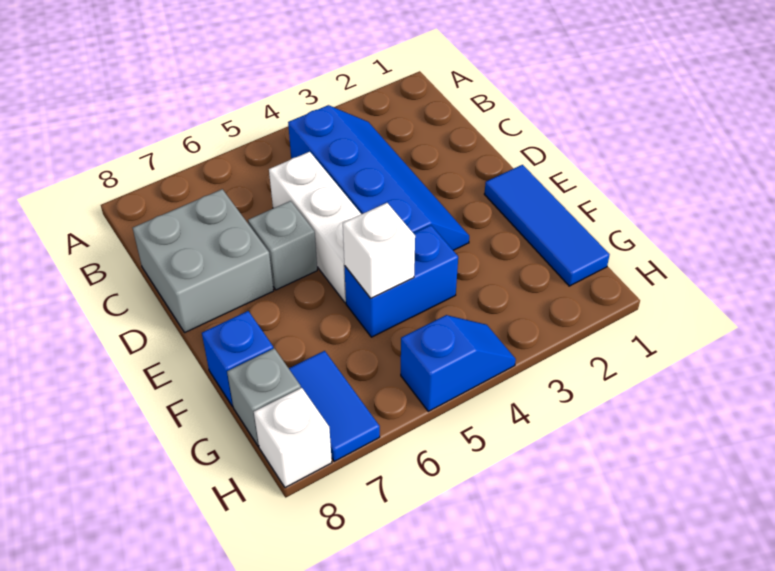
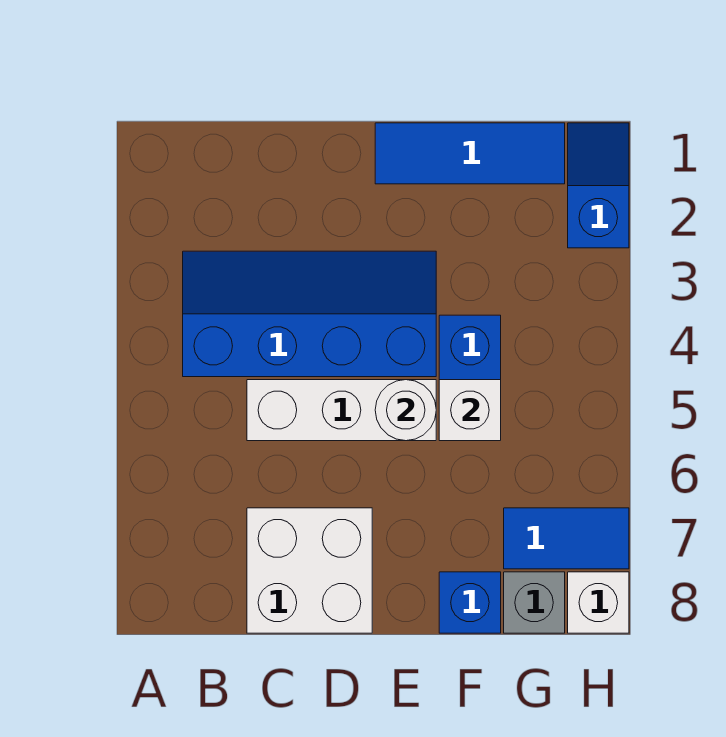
grey 2x2 brick [133,189,274,332] -> white 2x2 brick [247,508,372,633]
grey 1x1 brick [248,201,317,290] -> none
none -> white 1x1 round brick [375,380,436,441]
blue 1x2 slope [401,315,516,411] -> blue 1x2 slope moved to [568,123,629,248]

